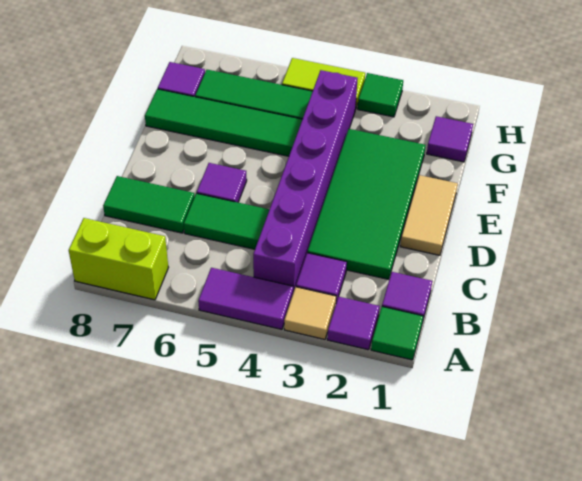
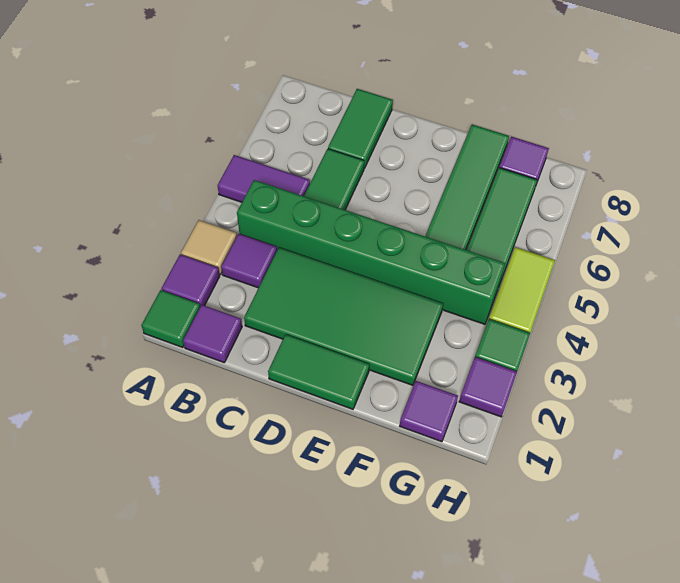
purple 1x2 tile [198,268,293,329] -> purple 1x2 tile turned to [218,155,310,202]
lime 1x2 brick [69,218,168,300] -> none
purple 1x6 brick [253,70,358,292] -> green 1x6 brick [237,180,505,324]
tan 1x2 tile [400,175,458,255] -> green 1x2 tile [268,334,369,409]
purple 1x1 tile [197,163,247,202] -> purple 1x1 tile moved to [459,357,517,417]

